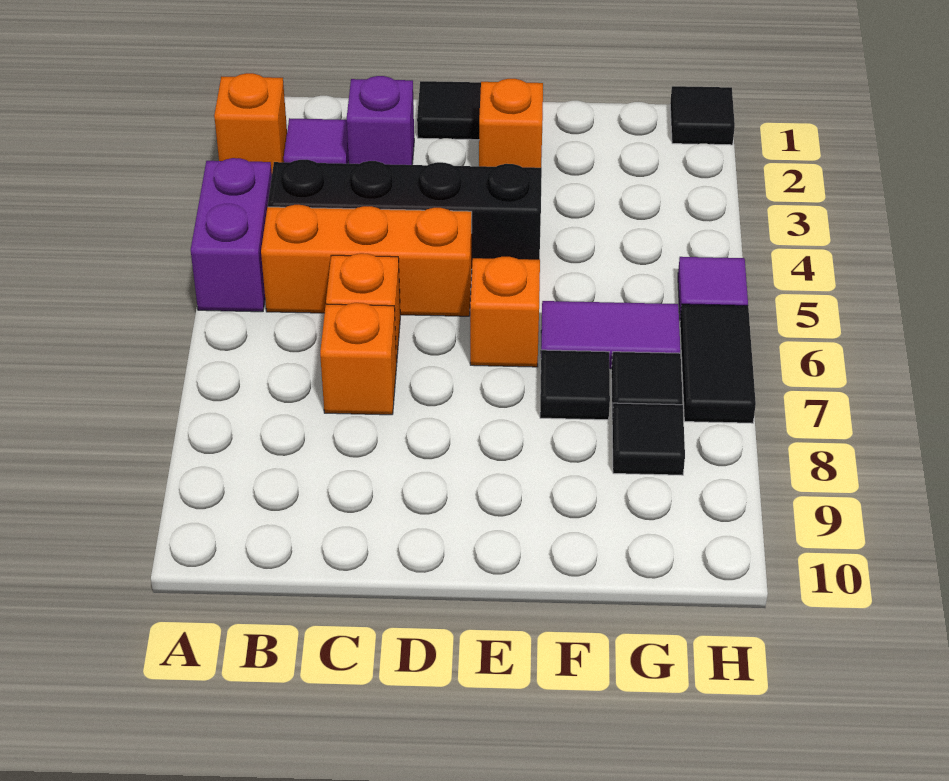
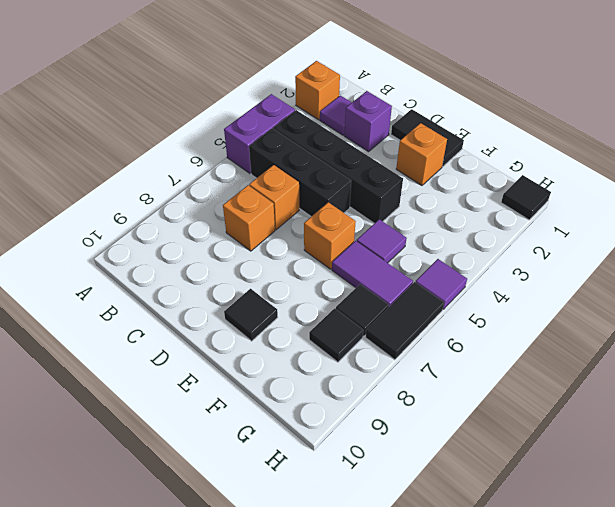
orange 1x3 brick [261,205,472,316] -> black 1x3 brick [249,128,351,216]
none -> purple 1x1 tile [357,219,407,263]
black 1x1 tile [540,350,610,420] -> black 1x1 tile moved to [224,289,278,341]

